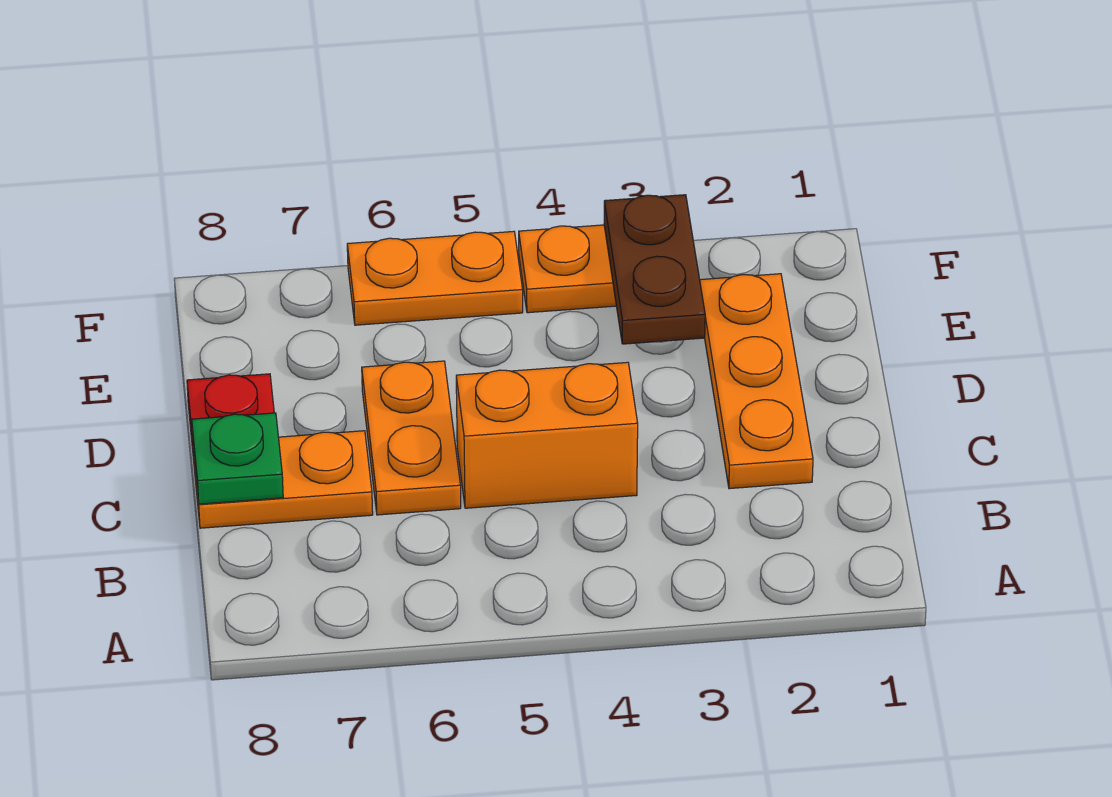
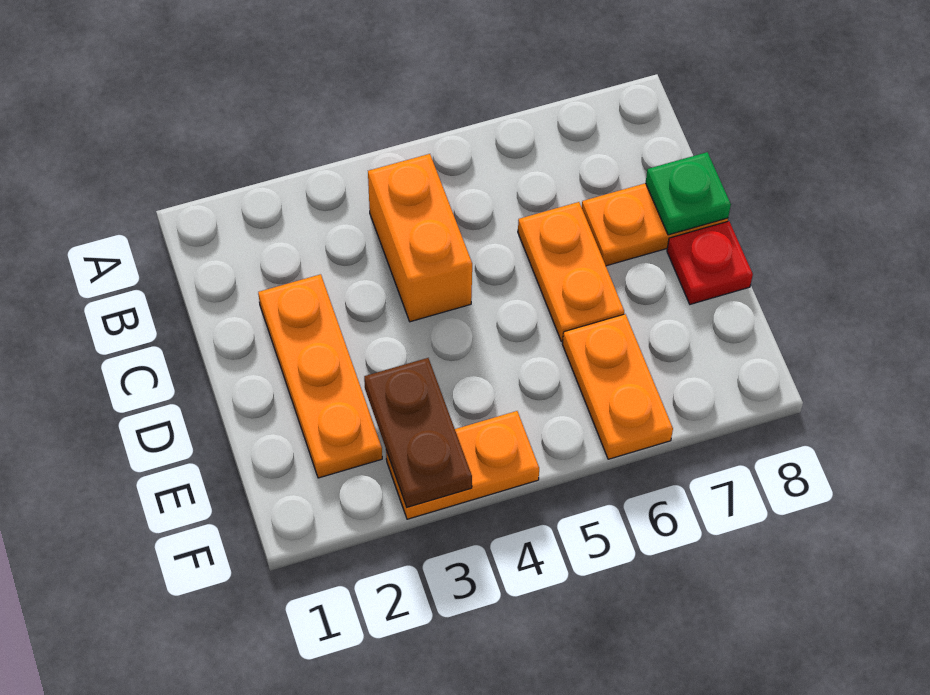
orange 1x2 brick [456,362,638,508] -> orange 1x2 brick turned to [368,154,472,322]
orange 1x2 plate [347,231,523,325] -> orange 1x2 plate turned to [562,314,673,459]

